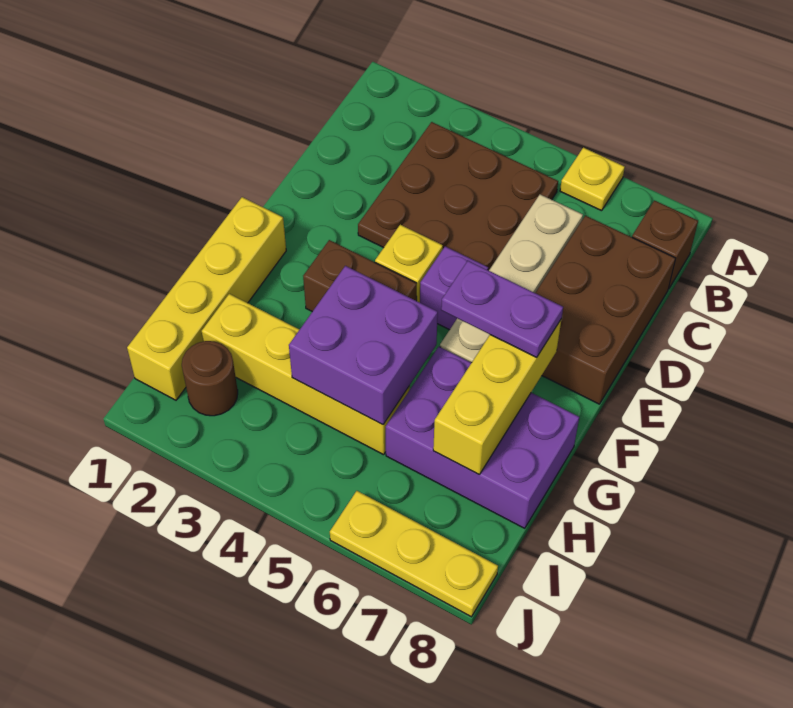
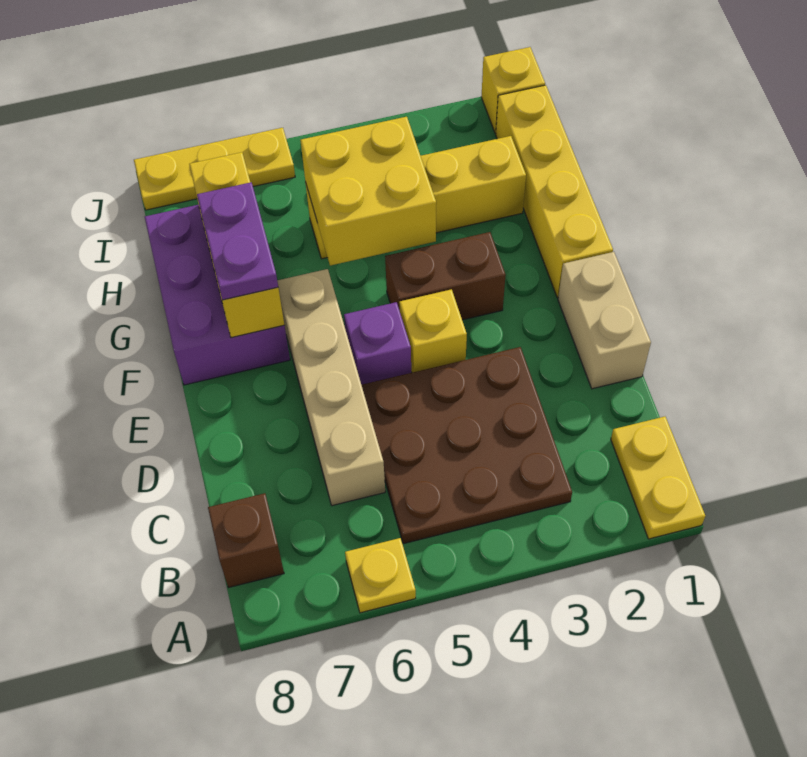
none -> yellow 1x2 plate [611,417,705,539]
brown 2x3 brick [536,216,676,404] -> none
none -> tan 1x2 brick [558,252,651,389]
purple 1x2 plate [441,261,563,357] -> purple 1x2 plate turned to [197,182,278,300]
purple 2x2 brick [289,266,438,425] -> yellow 2x2 brick [301,117,436,266]
purple 2x3 brick [386,347,579,528] -> purple 2x3 brick turned to [145,205,290,385]
brown 1x1 round brick [182,341,238,416] -> none
none -> yellow 1x1 brick [481,47,545,133]

